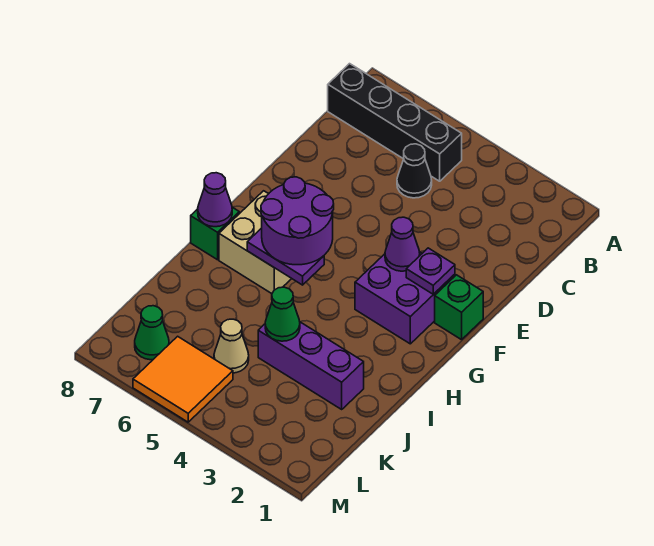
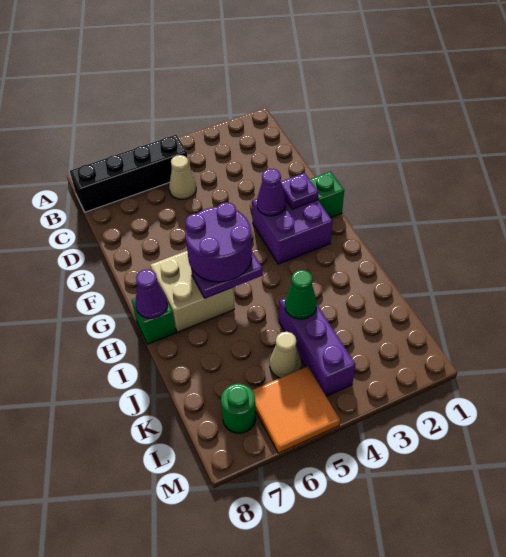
black 1x1 cone [397,144,432,198] -> tan 1x1 cone [169,155,196,199]
purple 1x3 brick [258,322,364,409] -> purple 1x3 brick turned to [279,298,356,396]
green 1x1 cone [135,306,169,360] -> green 1x1 round brick [221,384,256,433]

